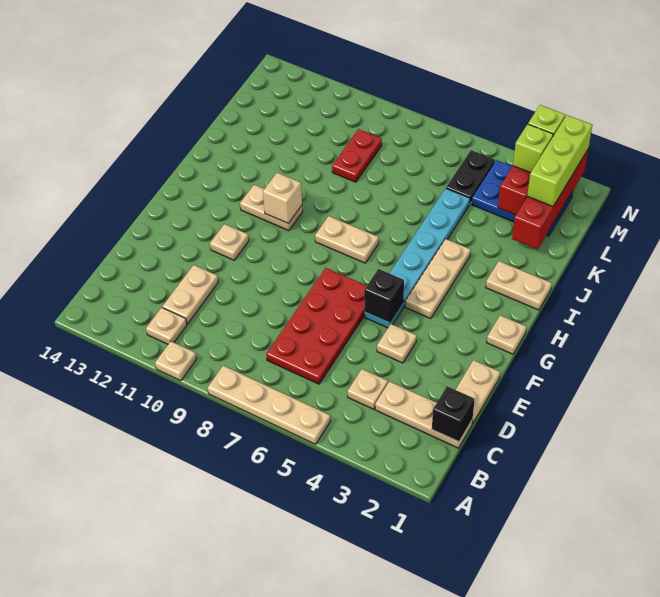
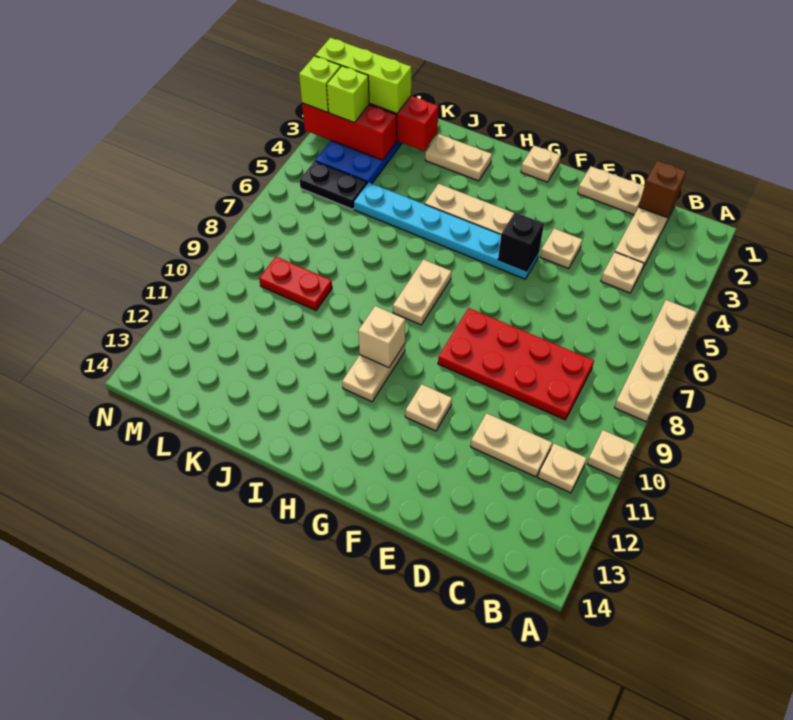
black 1x1 brick [432,386,475,442] -> brown 1x1 brick [639,161,686,217]
red 2x4 plate [266,268,367,384] -> red 2x4 plate moved to [438,308,594,420]
tan 1x2 plate [486,261,552,310] -> tan 1x2 plate turned to [425,134,492,181]

